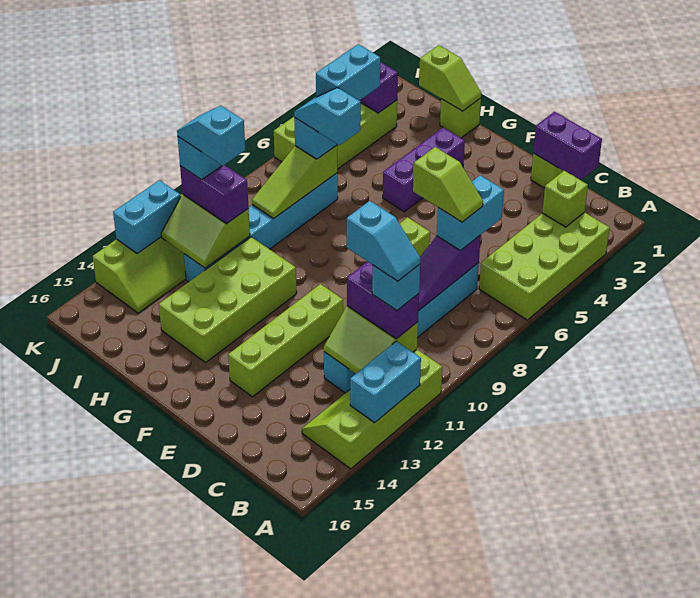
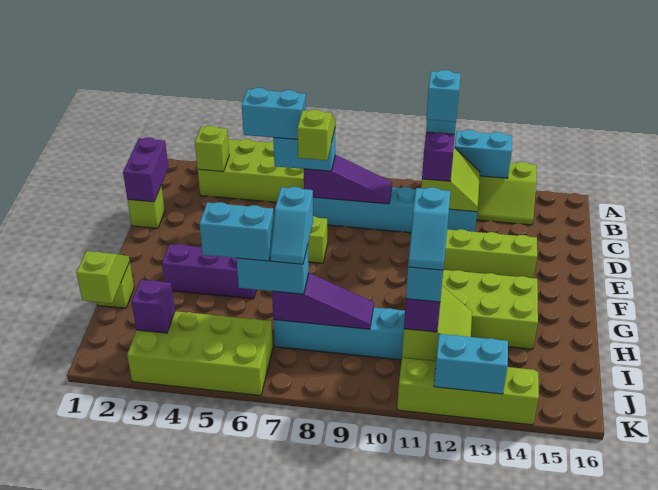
none -> cyan 1x2 brick [242,88,306,139]
lime 1x3 slope [252,145,337,219] -> purple 1x3 slope [272,273,374,329]

